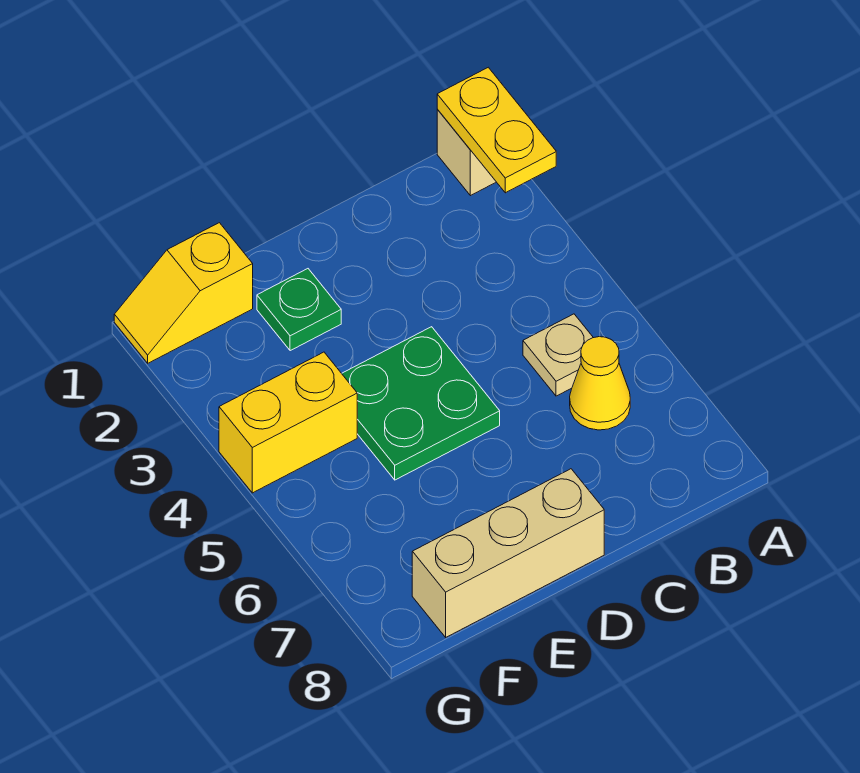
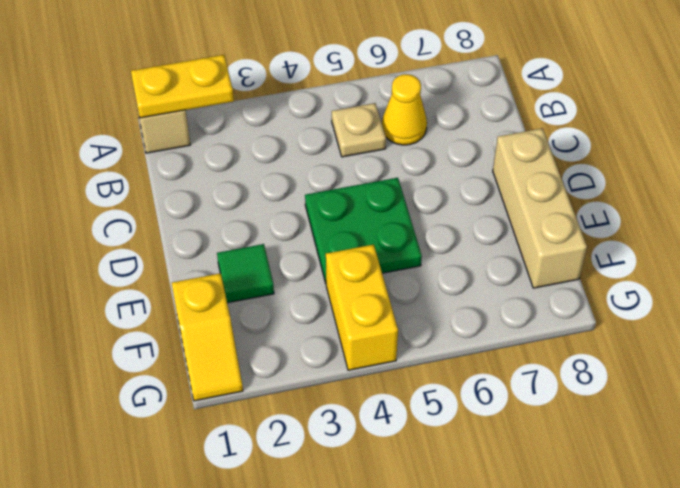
green 1x1 plate [257,269,341,351] -> green 1x1 tile [217,244,274,303]

